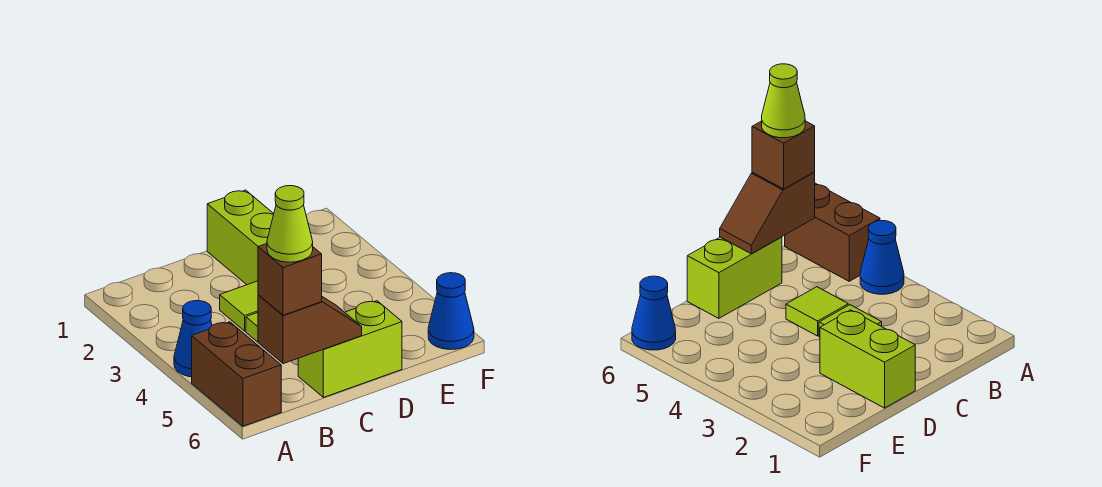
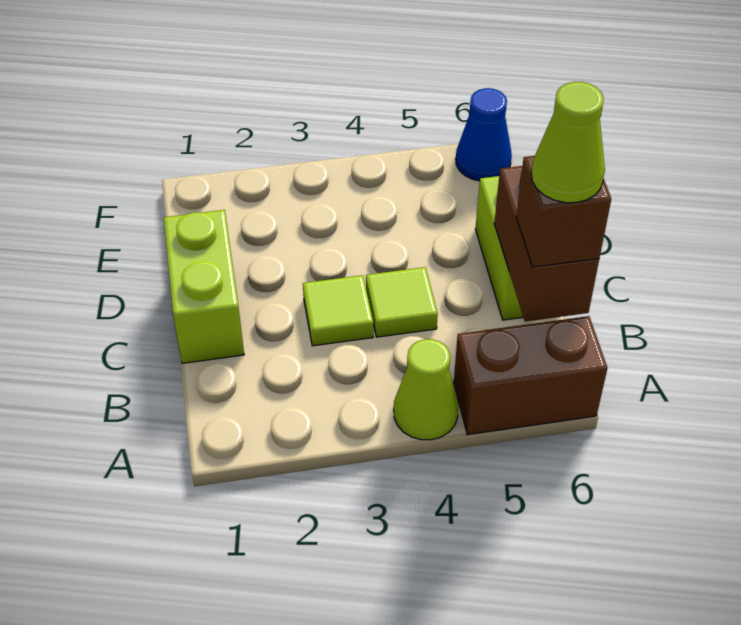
blue 1x1 cone [174,301,212,377] -> lime 1x1 cone [394,339,458,440]
brown 1x2 slope [258,295,362,364] -> brown 1x2 brick [494,166,599,322]
lime 1x2 brick [207,190,274,285] -> lime 1x2 brick turned to [163,210,244,363]

